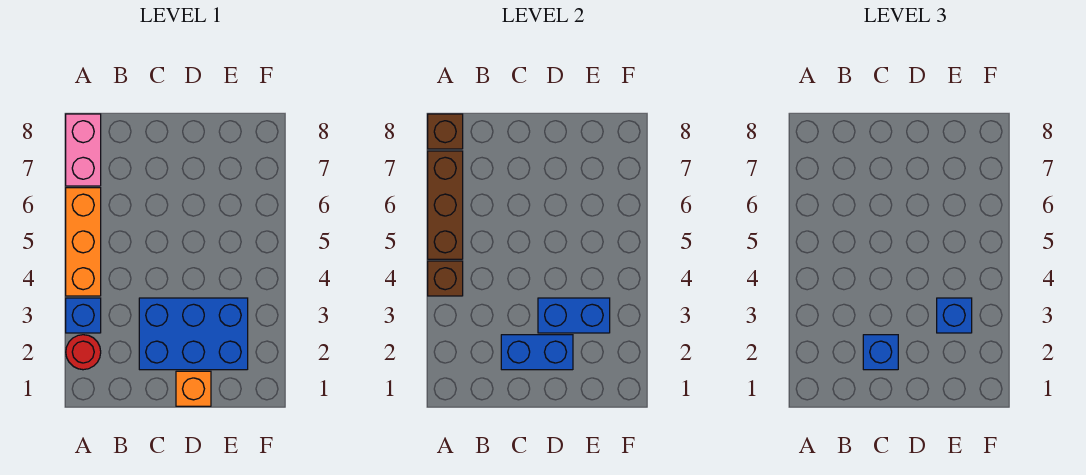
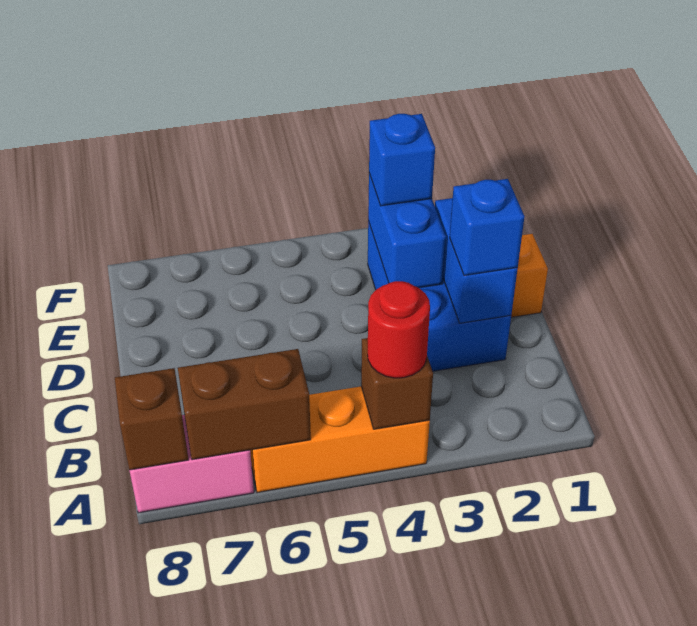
red 1x1 round brick [66,335,101,370] -> red 1x1 round brick moved to [368,281,430,378]
blue 1x1 brick [66,298,101,333] -> none
brown 1x3 brick [428,151,463,259] -> brown 1x2 brick [178,349,311,460]

